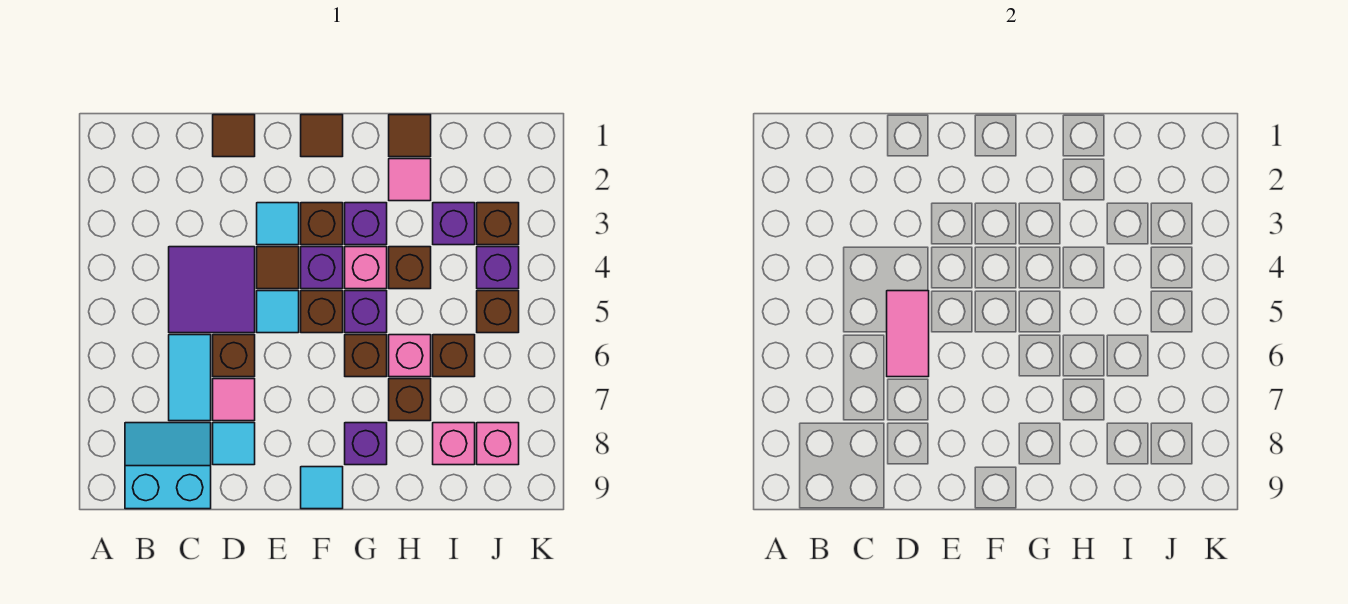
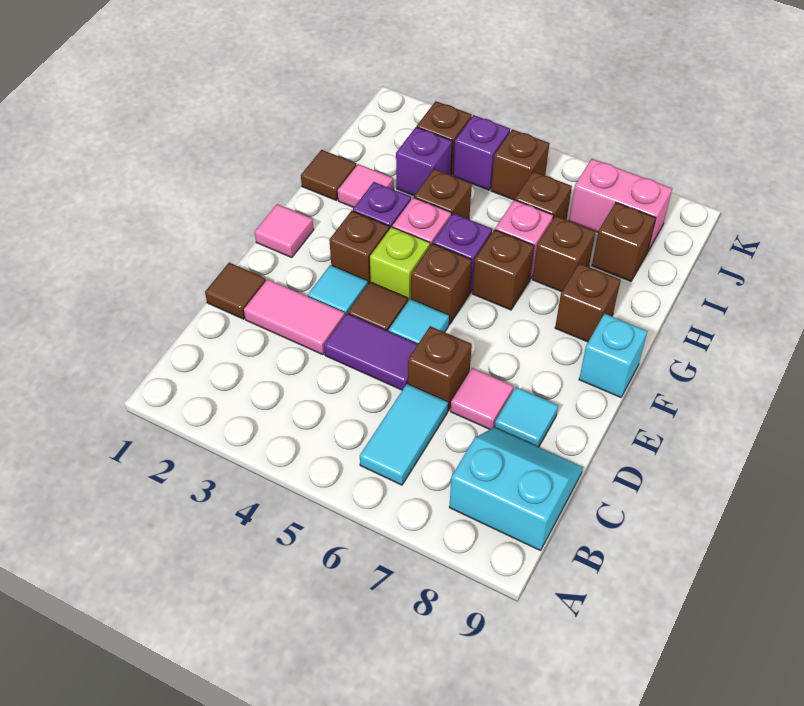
cyan 2x2 slope [125,423,211,509] -> cyan 2x2 slope turned to [449,427,583,551]
purple 2x2 tile [169,247,255,333] -> purple 1x2 tile [324,314,418,390]
cyan 1x2 tile [169,335,211,421] -> cyan 1x2 tile turned to [360,384,448,485]
pink 1x2 tile [887,291,929,377] -> pink 1x2 tile moved to [244,279,345,355]
brown 1x1 tile [301,115,343,157] -> pink 1x1 tile [255,204,314,258]
purple 1x1 brick [301,247,343,289] -> lime 1x1 brick [370,227,430,301]
cyan 1x1 tile [301,467,343,509] -> cyan 1x1 brick [579,314,647,397]
purple 1x1 brick [345,423,387,465] -> brown 1x1 brick [555,263,621,342]
pink 1x1 brick [433,423,475,465] -> brown 1x1 brick [592,203,656,281]
pink 1x1 brick [477,423,519,465] -> pink 1x2 brick [569,159,672,251]

